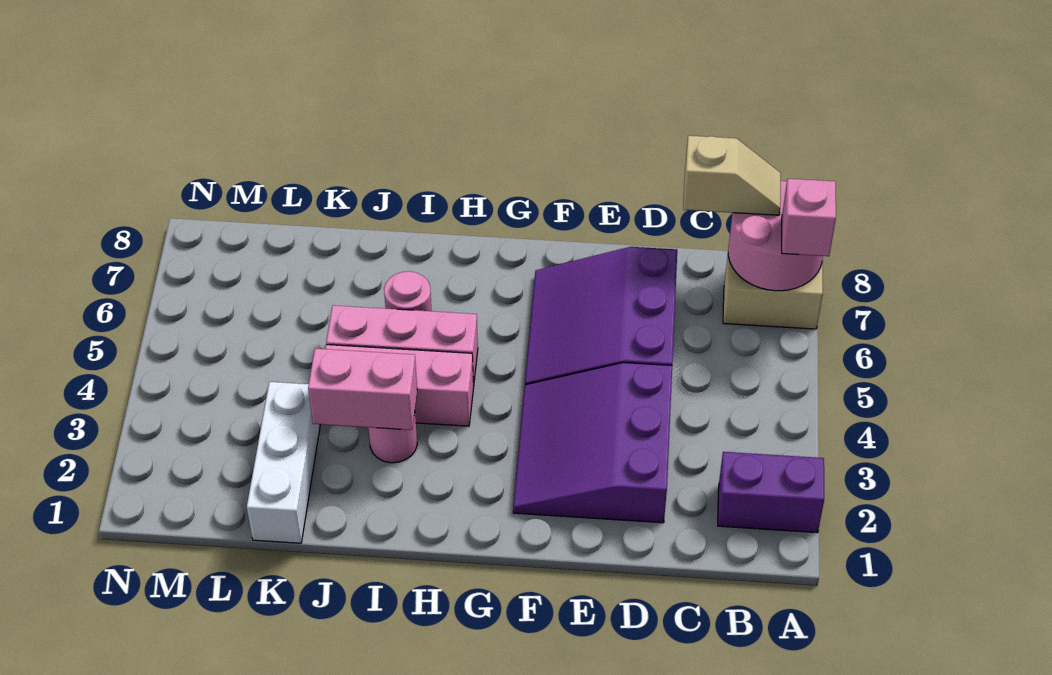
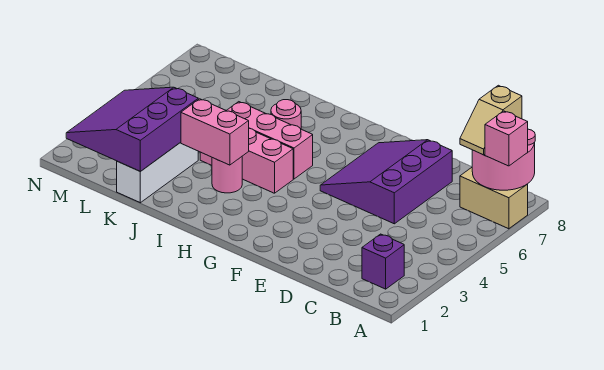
purple 1x2 brick [718,452,824,533] -> purple 1x1 brick [362,234,404,289]
tan 1x2 slope [683,136,781,215] -> tan 1x2 slope turned to [460,85,522,155]
purple 3x3 slope [513,363,672,523] -> purple 3x3 slope moved to [66,87,198,171]

